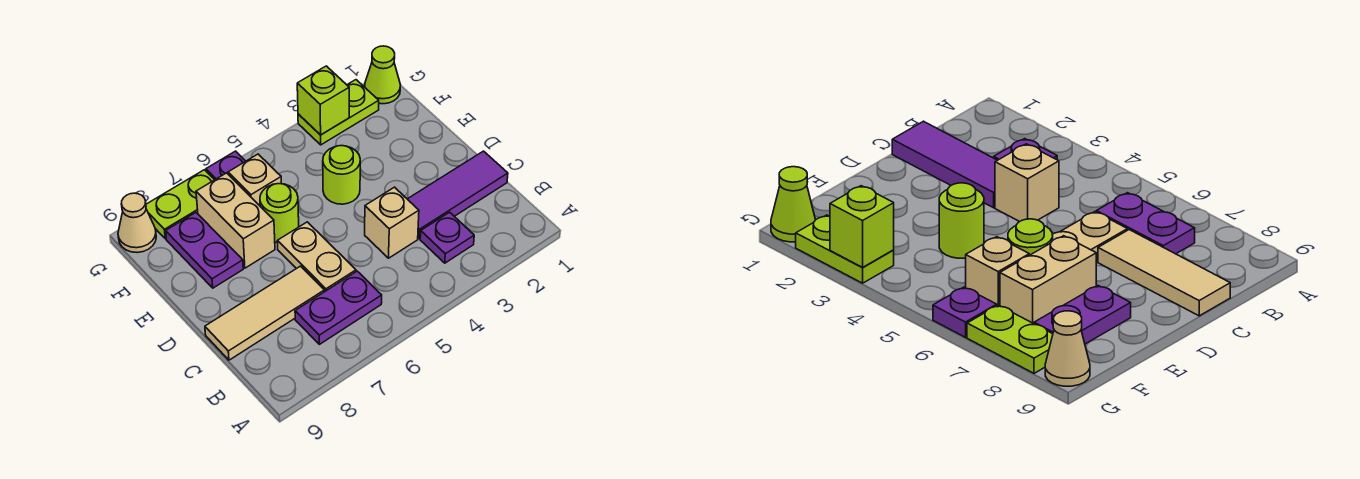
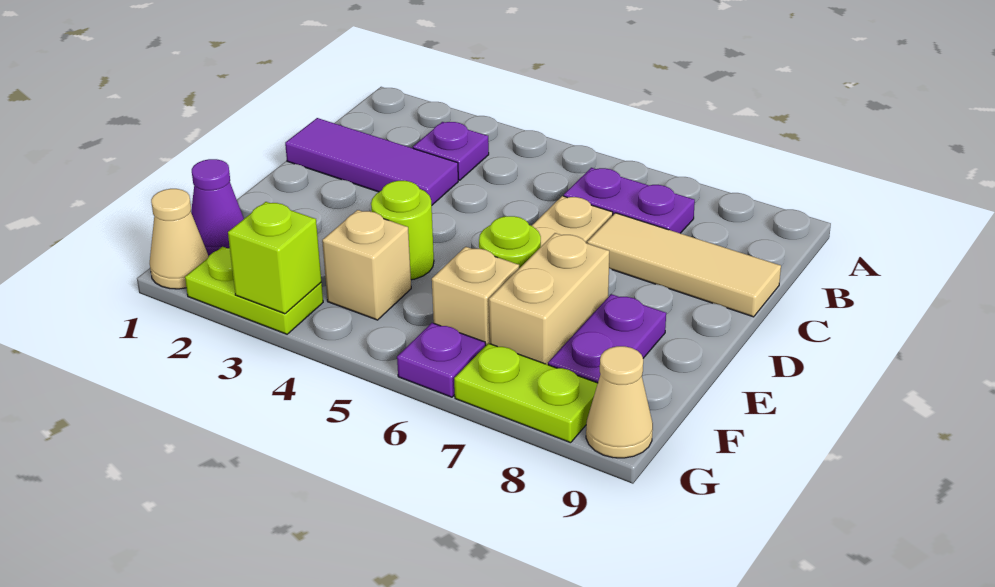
tan 1x1 brick [365,187,419,258] -> tan 1x1 brick moved to [322,210,411,320]
none -> purple 1x1 cone [191,159,244,256]
lime 1x1 cone [365,46,400,104] -> tan 1x1 cone [150,189,209,289]

